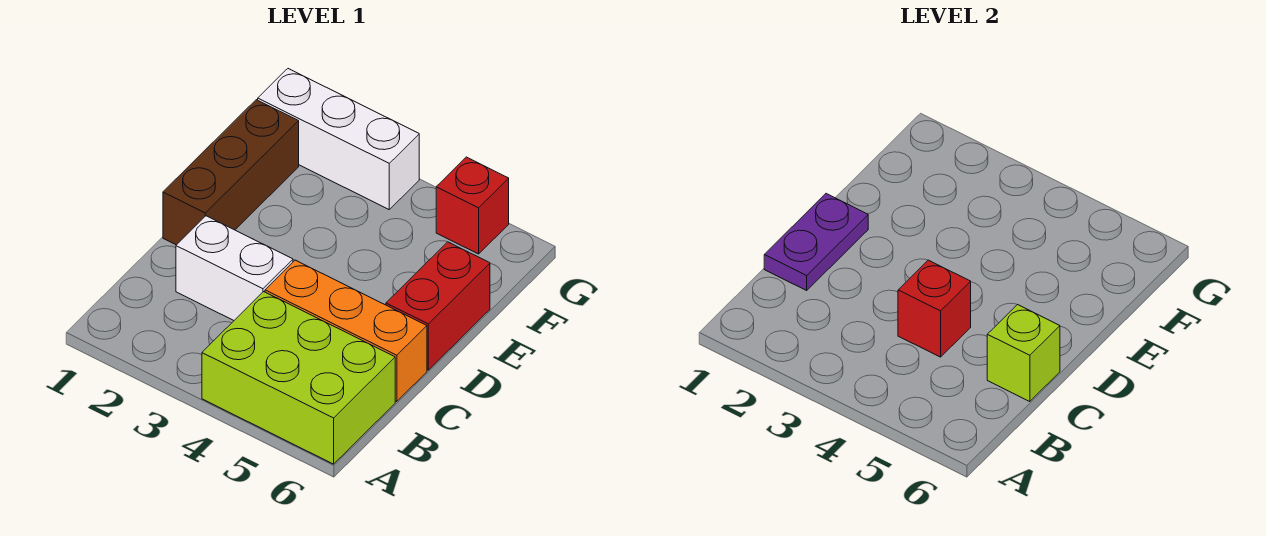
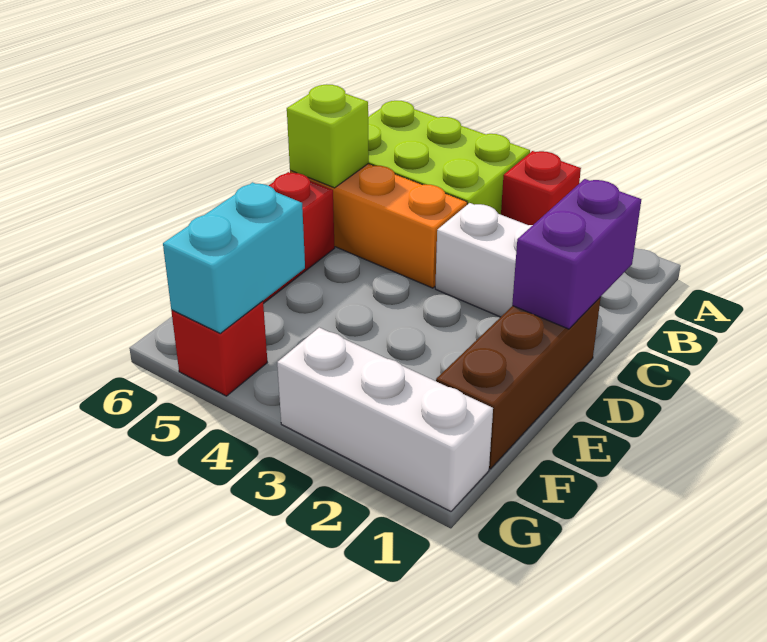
purple 1x2 plate [764,194,868,290] -> purple 1x2 brick [512,179,641,329]
red 1x1 brick [898,260,971,357] -> red 1x1 brick moved to [501,151,581,225]
none -> cyan 1x2 brick [163,182,305,333]

